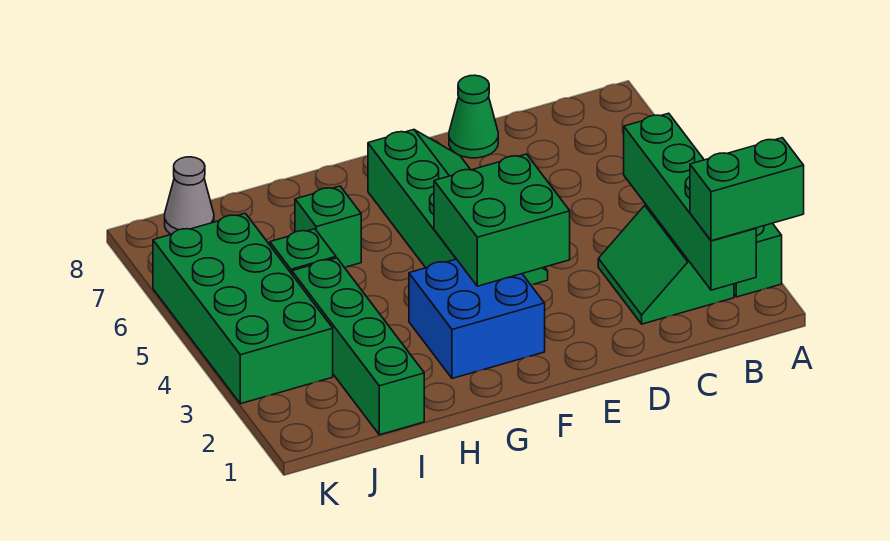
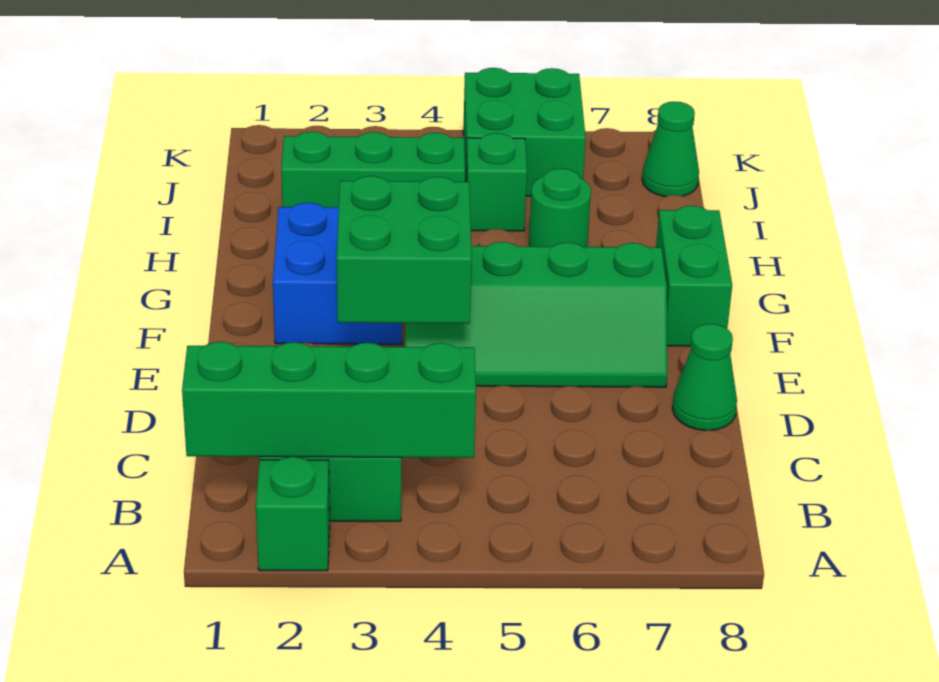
green 1x2 brick [690,138,804,241] -> green 1x2 brick moved to [656,206,732,346]
green 1x1 brick [295,186,361,267] -> green 1x1 round brick [529,168,591,247]
green 1x4 brick [292,258,424,435] -> green 1x3 brick [281,132,465,207]
green 2x4 brick [153,213,333,404] -> green 2x2 brick [463,68,586,196]
grey 1x1 cone [165,157,214,234] -> green 1x1 cone [642,102,699,197]

